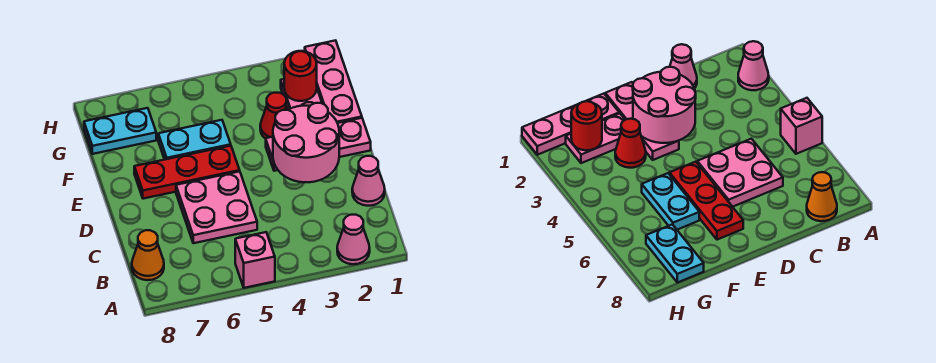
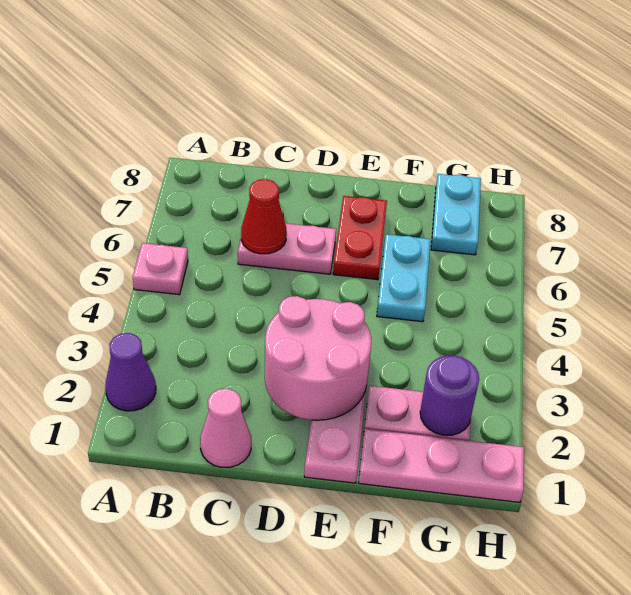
pink 1x1 cone [337,215,370,264] -> purple 1x1 cone [105,333,156,411]
pink 1x1 brick [235,232,275,288] -> pink 1x1 plate [133,243,188,295]
orange 1x1 cone [132,230,164,280] -> none
pink 2x2 plate [176,171,257,243] -> pink 1x2 plate [238,223,336,274]
red 1x3 plate [134,146,240,199] -> red 1x2 plate [333,196,387,280]
red 1x1 cone [260,93,288,139] -> red 1x1 cone moved to [241,179,287,254]
red 1x1 round brick [284,51,317,101] -> purple 1x1 round brick [420,356,479,435]

